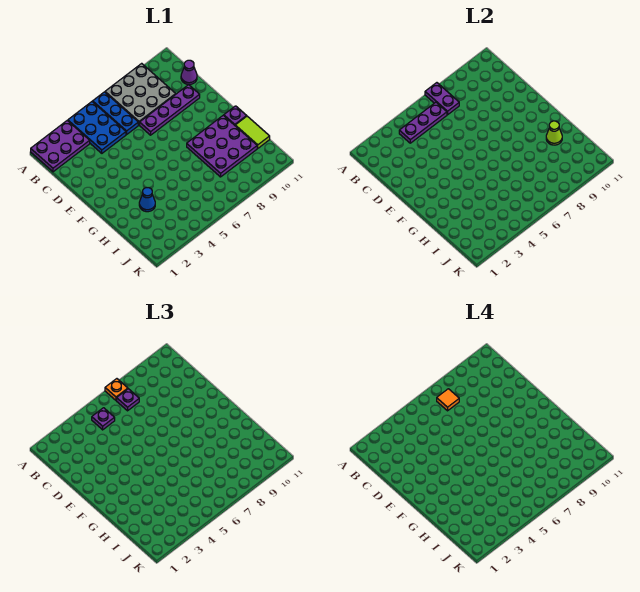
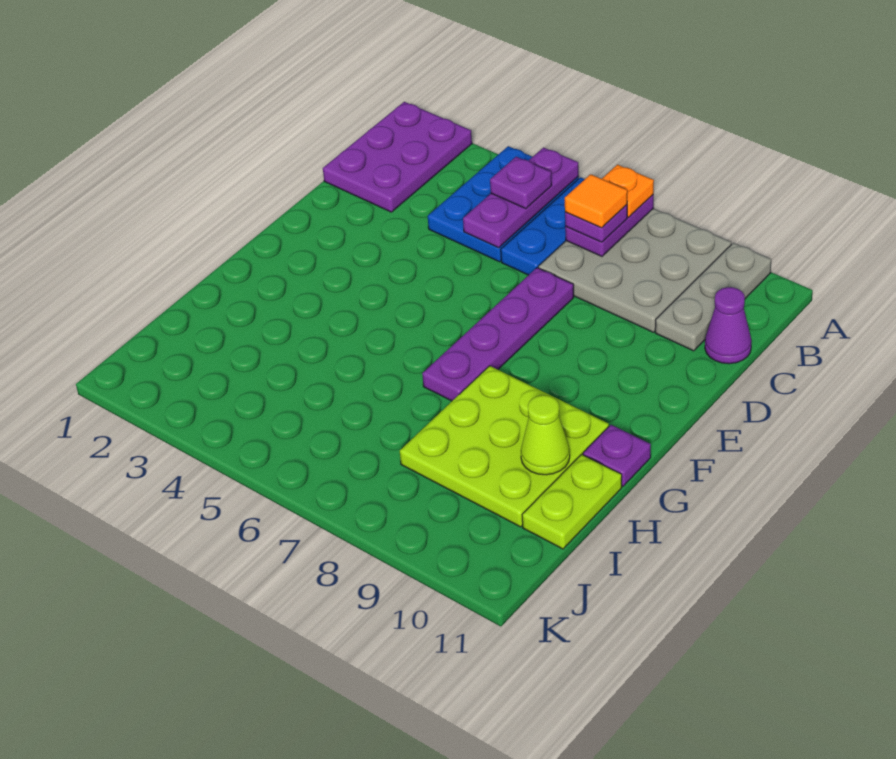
purple 2x3 plate [31,121,90,172] -> purple 2x3 plate turned to [323,102,472,212]
none -> grey 1x3 plate [655,243,771,351]
purple 1x3 plate [399,102,447,143] -> purple 1x3 plate turned to [463,148,579,248]
purple 1x4 plate [140,85,200,135] -> purple 1x4 plate turned to [422,268,574,401]
purple 3x3 plate [187,115,257,177] -> lime 3x3 plate [400,366,609,527]
blue 1x1 cone [139,188,155,212] -> none
lime 1x2 tile [235,116,270,148] -> lime 1x2 plate [522,454,622,549]

